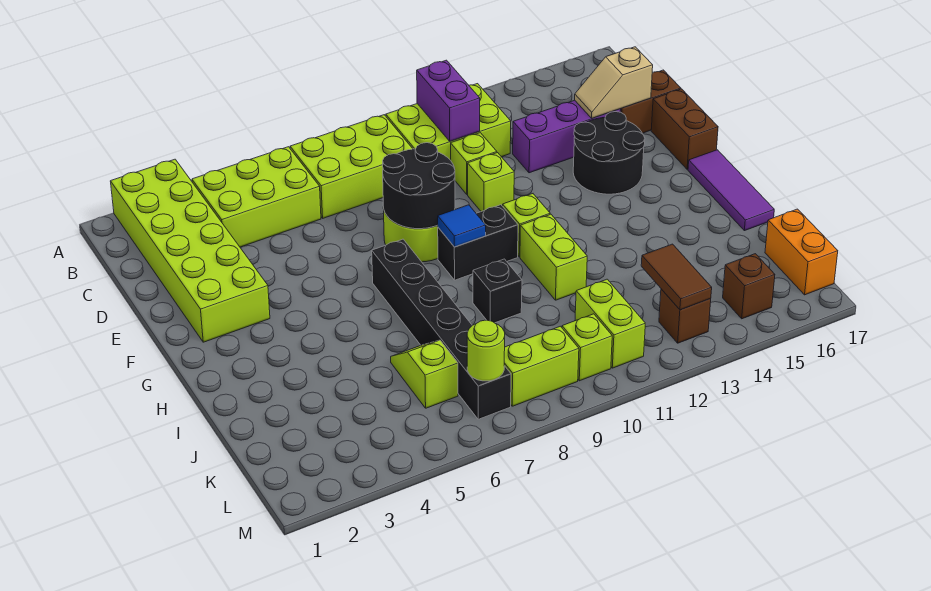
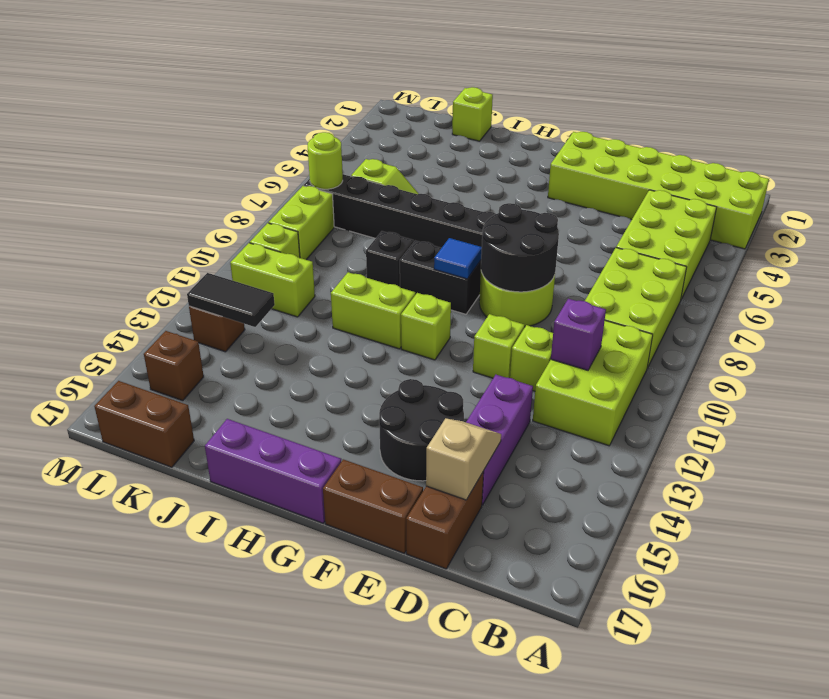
purple 1x2 brick [417,60,480,141] -> purple 1x1 brick [551,299,606,370]
black 1x2 brick [438,205,518,280] -> black 1x2 brick turned to [400,241,481,314]
purple 1x3 tile [688,150,774,231] -> purple 1x3 brick [205,419,341,523]
none -> lime 1x1 brick [452,87,493,141]
brown 1x2 tile [641,244,712,310] -> black 1x2 tile [187,273,275,327]
orange 1x2 brick [765,209,838,295] -> brown 1x2 brick [94,381,194,467]

